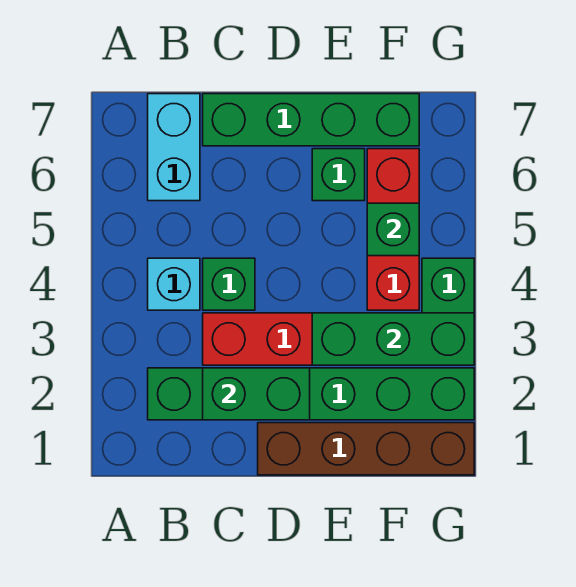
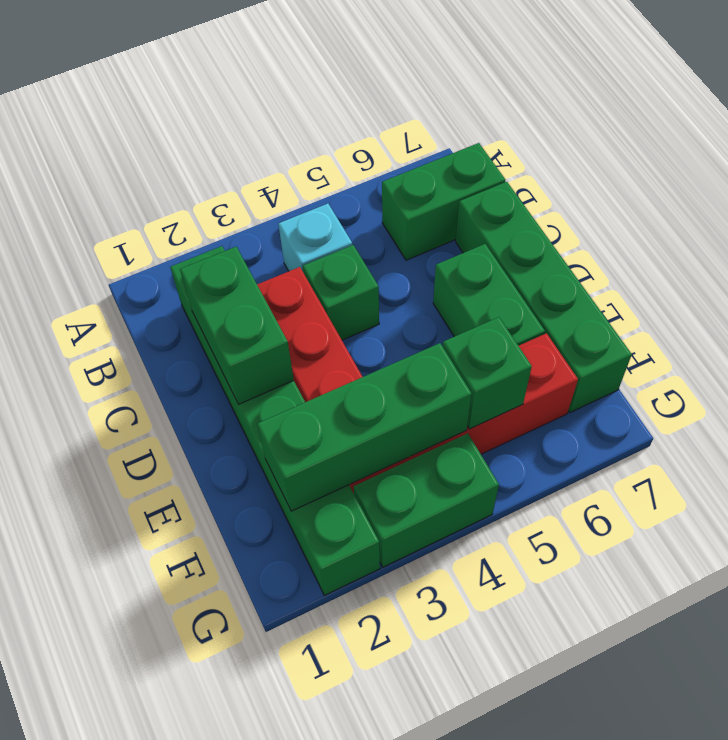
cyan 1x2 brick [148,94,200,201] -> green 1x2 brick [382,143,505,260]
brown 1x4 brick [258,423,474,475] -> none
green 1x3 brick [312,313,474,365] -> green 1x3 brick turned to [257,343,472,511]
green 1x1 brick [312,149,365,201] -> green 1x2 brick [433,244,545,346]

